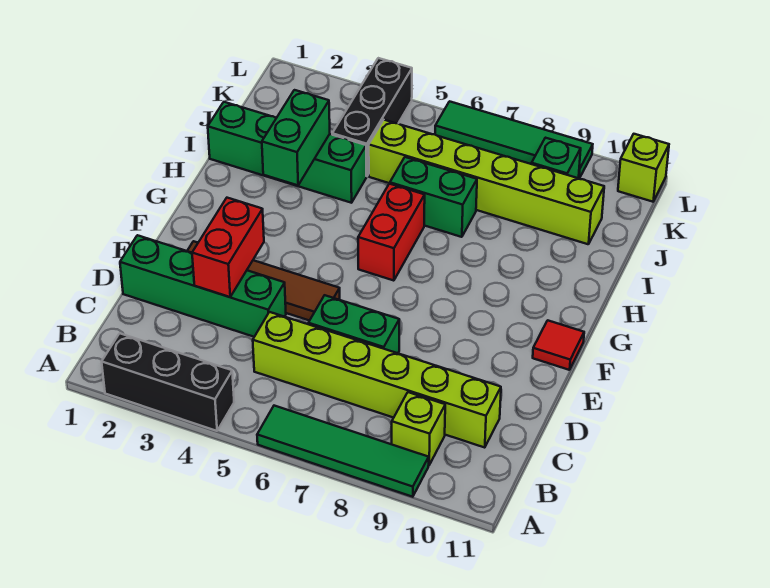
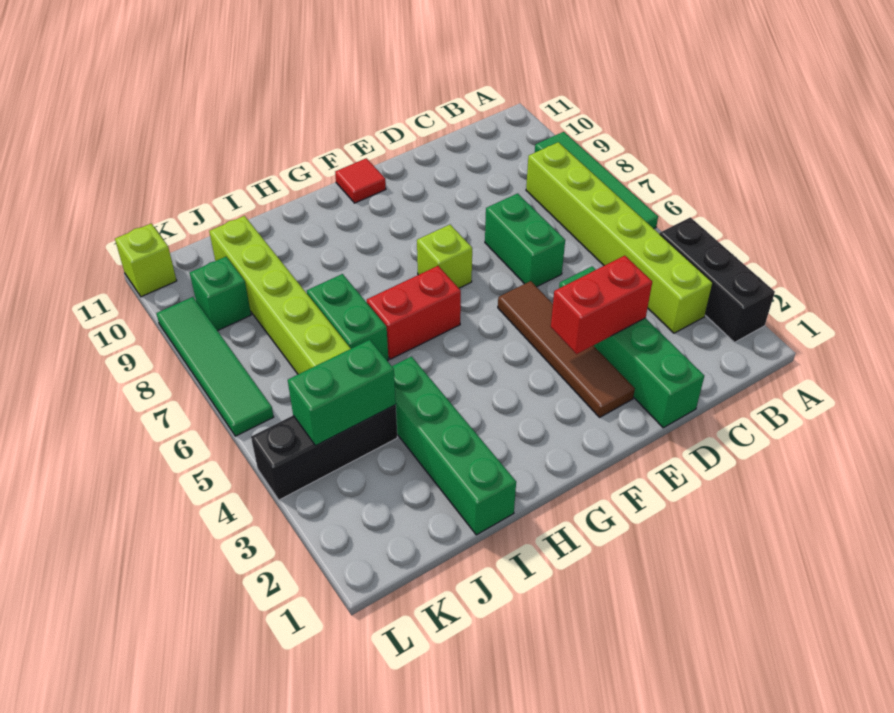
lime 1x1 brick [392,392,445,465] -> lime 1x1 brick moved to [417,225,472,288]
lime 1x6 brick [253,312,501,448] -> lime 1x6 brick moved to [526,142,713,333]
green 1x2 brick [262,90,330,185] -> green 1x2 brick moved to [288,340,396,446]

